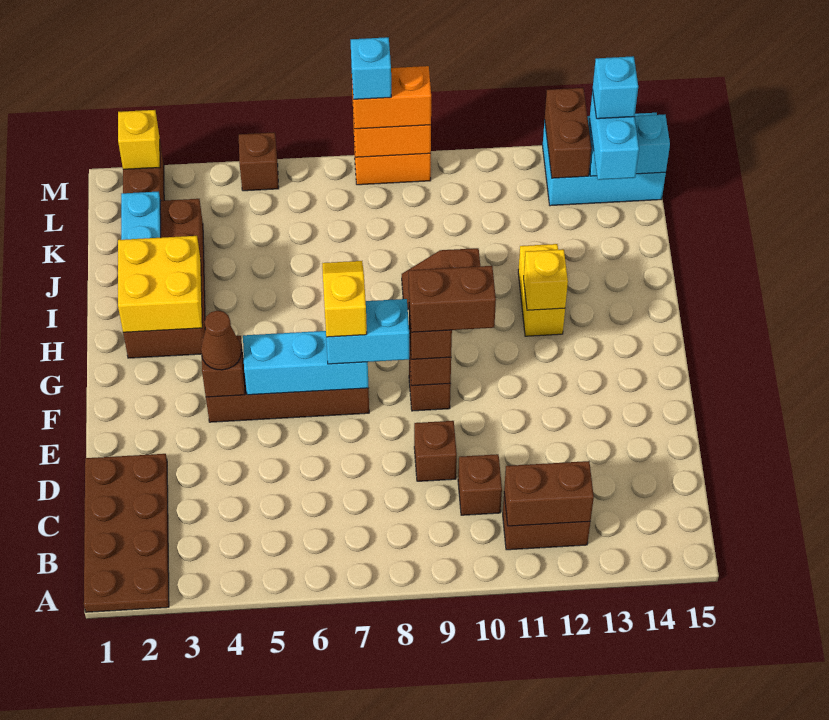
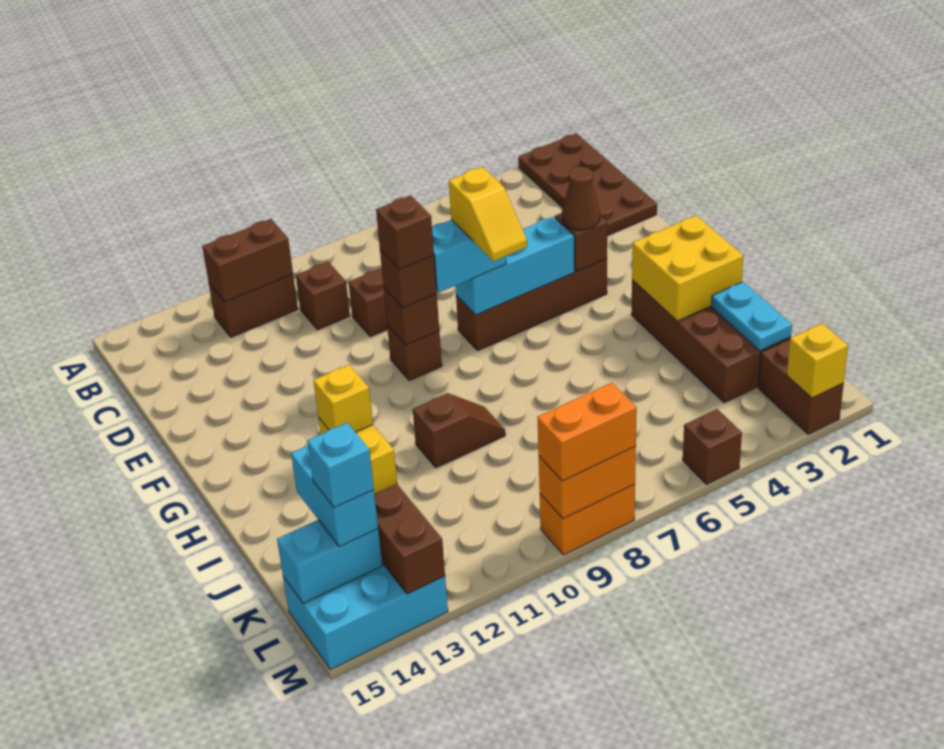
brown 1x2 brick [409,266,496,332] -> brown 1x1 brick [376,196,434,269]
cyan 1x1 brick [351,37,391,99] -> none

